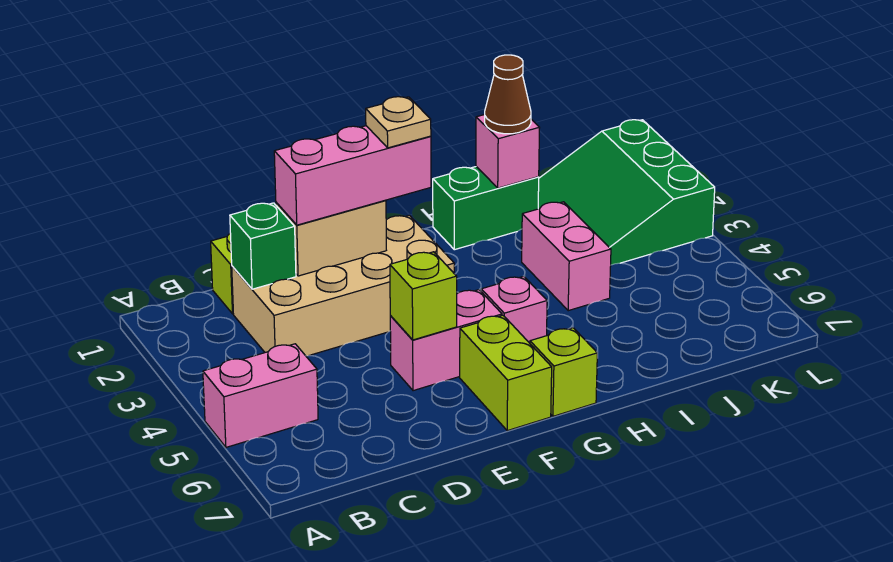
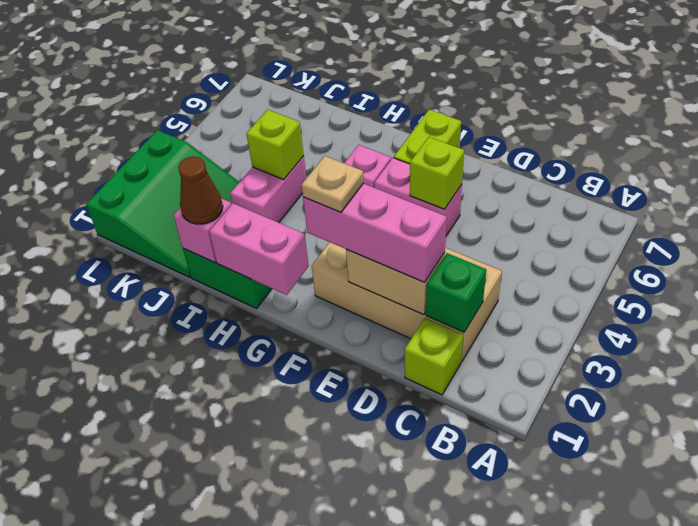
pink 1x2 brick [203,344,318,447] -> pink 1x2 brick moved to [209,203,309,295]
lime 1x1 brick [530,328,597,416] -> lime 1x1 brick moved to [246,110,304,180]

